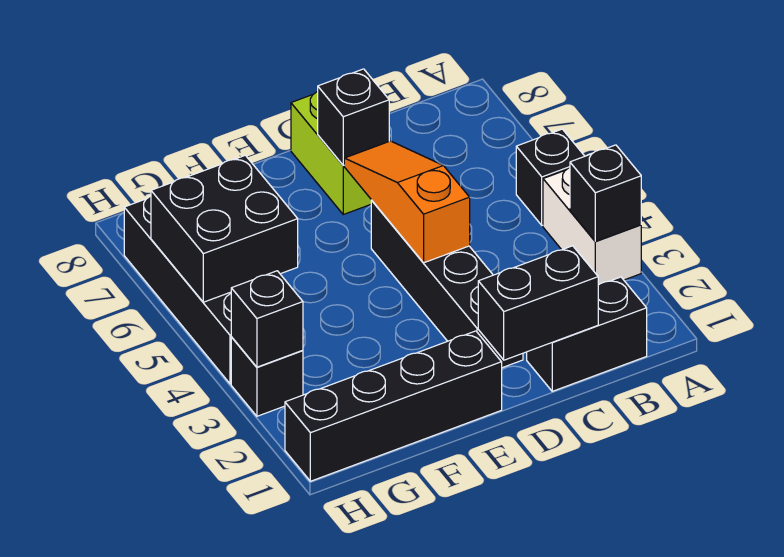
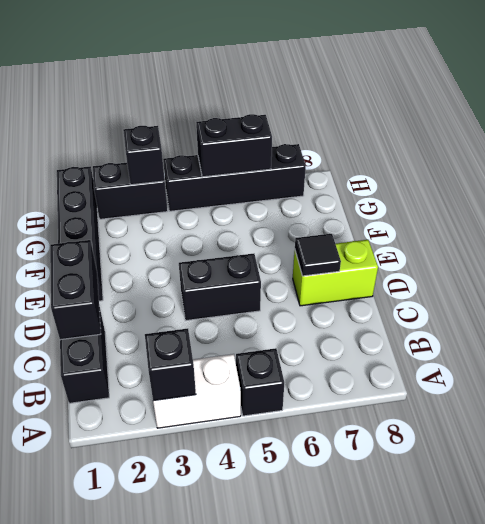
black 1x4 brick [371,200,523,368] -> black 1x2 brick [179,254,261,321]
orange 1x3 slope [344,141,470,263] -> none
black 1x1 brick [318,69,389,165] -> black 1x1 tile [295,234,341,276]
black 2x2 brick [151,155,298,302] -> black 1x2 brick [196,114,272,177]
black 1x1 brick [231,337,303,416] -> black 1x2 brick [93,163,168,219]

